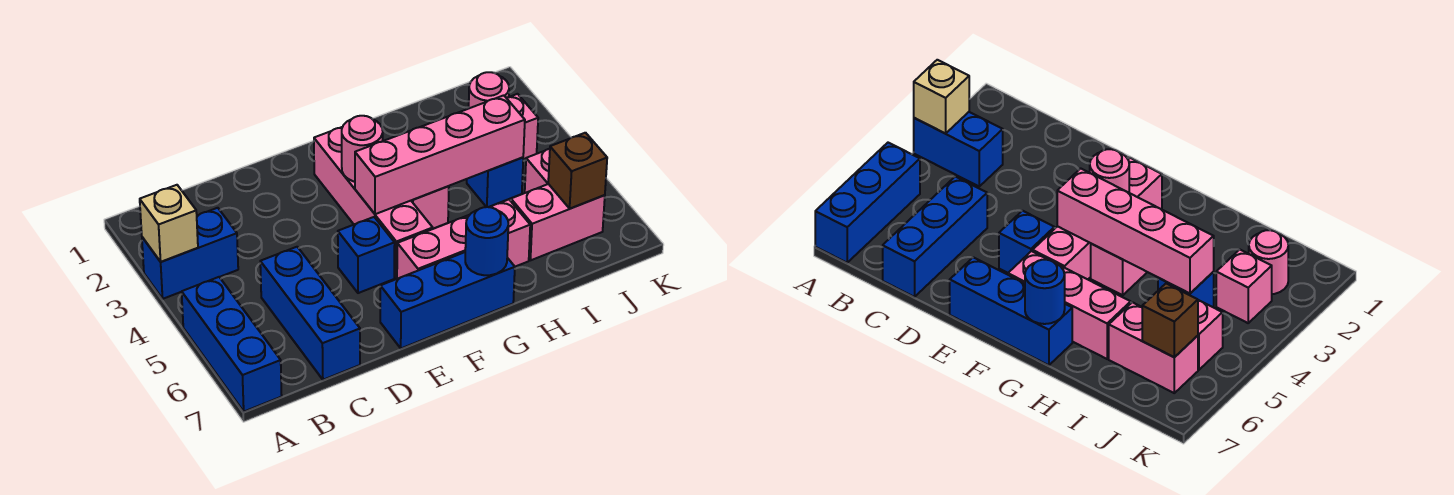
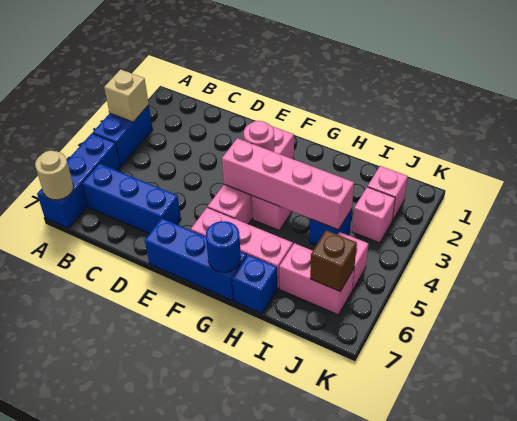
blue 1x2 brick [142,208,238,299] -> blue 1x2 brick turned to [93,105,153,166]
none -> tan 1x1 round brick [35,151,74,200]
blue 1x3 brick [260,247,360,380] -> blue 1x3 brick turned to [82,163,181,234]
blue 1x1 brick [338,217,395,293] -> blue 1x1 brick moved to [232,255,277,314]
pink 1x1 round brick [469,72,509,108] -> pink 1x1 brick [368,166,408,221]

